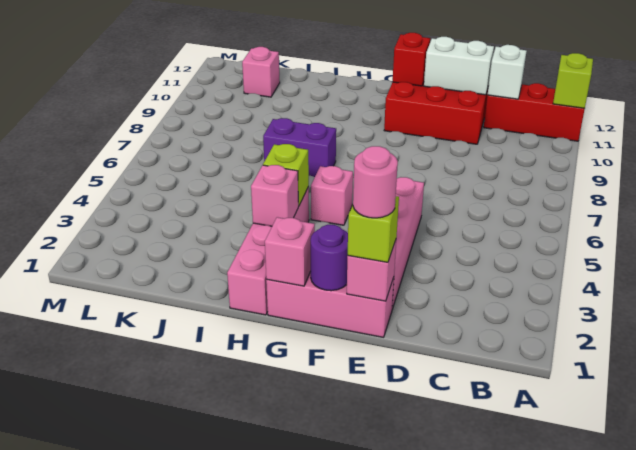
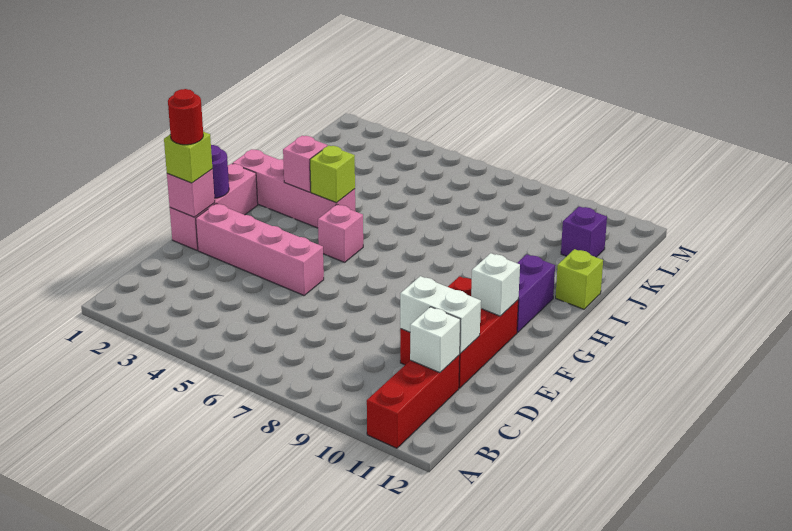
lime 1x1 brick [553,53,593,108] -> lime 1x1 brick moved to [556,249,603,309]
white 1x2 brick [424,37,494,95] -> white 1x2 brick turned to [400,276,481,353]
pink 1x1 round brick [353,146,398,218] -> red 1x1 round brick [168,89,203,145]
red 1x1 brick [393,33,430,86] -> white 1x1 brick [471,253,520,316]
pink 1x1 brick [265,217,315,286] -> none
purple 1x2 brick [263,118,336,177] -> purple 1x2 brick moved to [517,254,555,332]
pink 1x1 brick [242,47,280,97] -> purple 1x1 brick [561,206,607,257]

